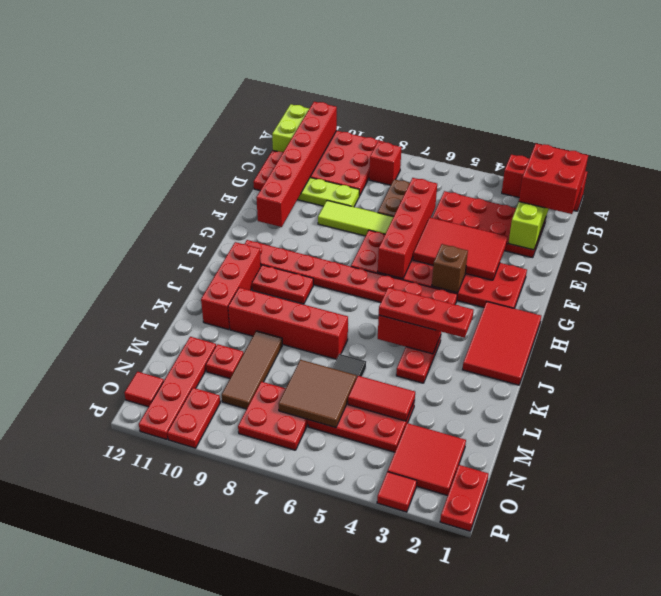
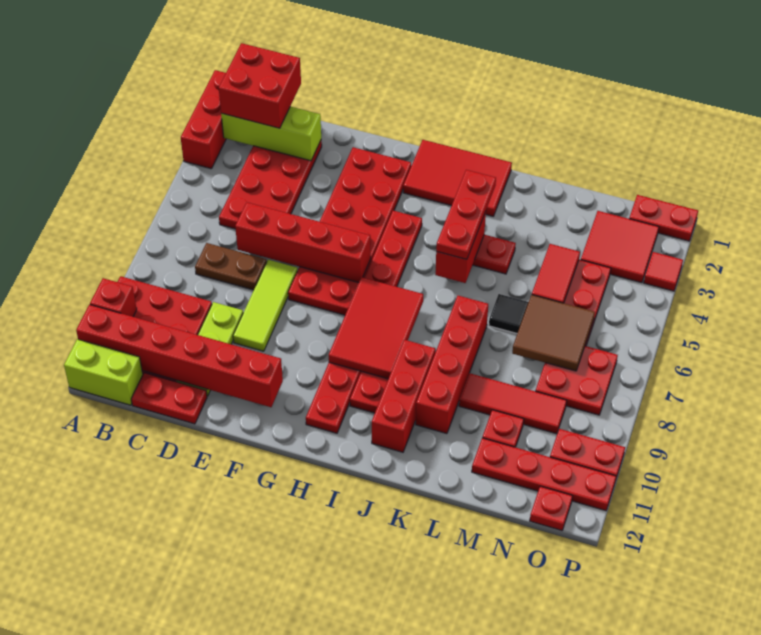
red 1x1 brick [369,142,401,185] -> red 1x1 brick moved to [90,278,137,317]
red 2x3 tile [413,218,508,280] -> red 2x3 tile moved to [329,277,423,379]
brown 1x1 brick [432,244,468,293] -> none
red 1x3 brick [201,242,261,330] -> red 1x3 brick turned to [372,340,435,452]
brown 1x3 tile [222,331,282,409] -> red 1x3 tile [459,373,567,434]
red 1x1 tile [125,372,164,407] -> red 1x1 plate [530,486,572,530]

